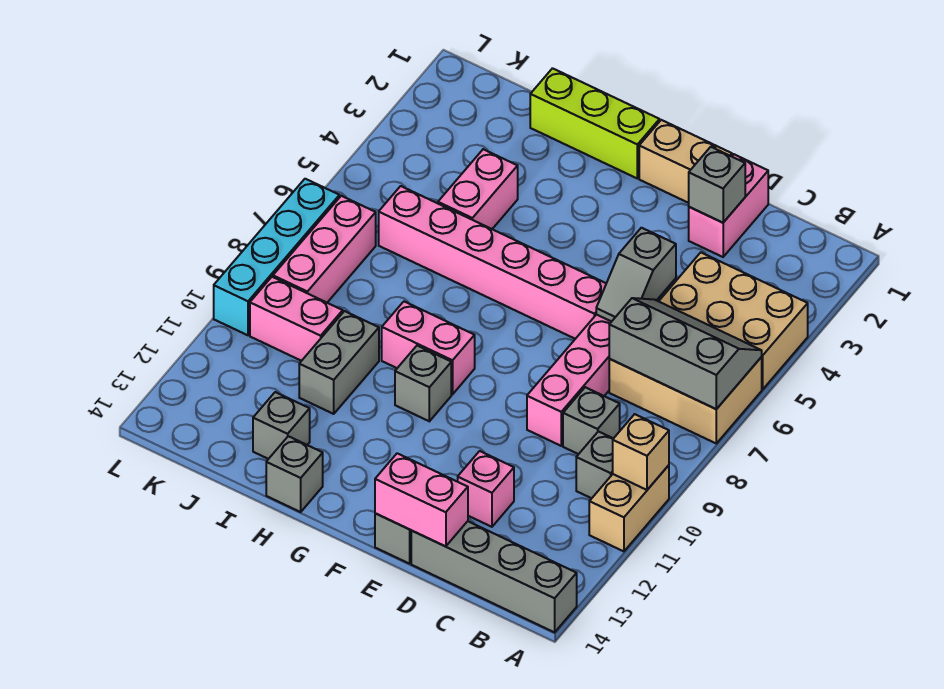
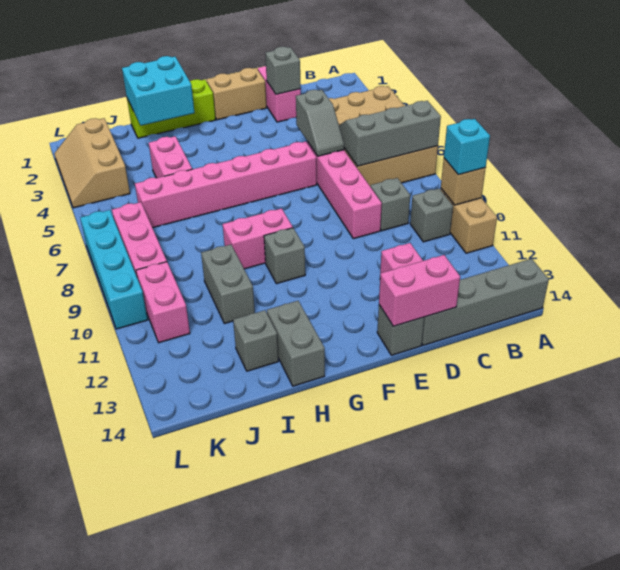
none -> cyan 1x1 brick [444,119,490,175]
none -> cyan 2x2 brick [122,56,194,125]
grey 1x1 brick [266,436,323,512] -> grey 1x2 brick [267,301,325,386]
pink 1x2 brick [250,277,343,361] -> pink 1x2 brick turned to [136,262,190,343]
none -> tan 2x3 slope [54,118,130,208]

